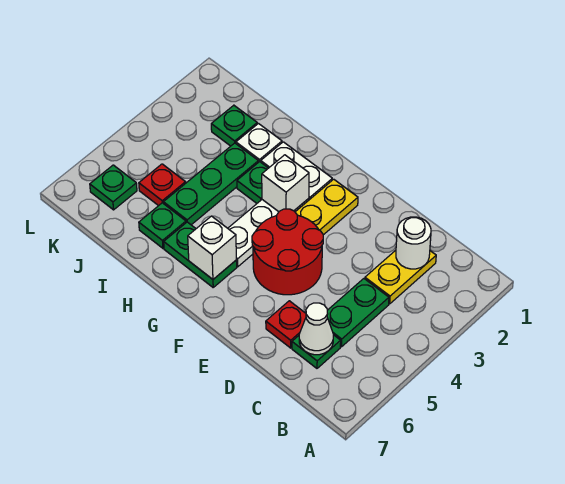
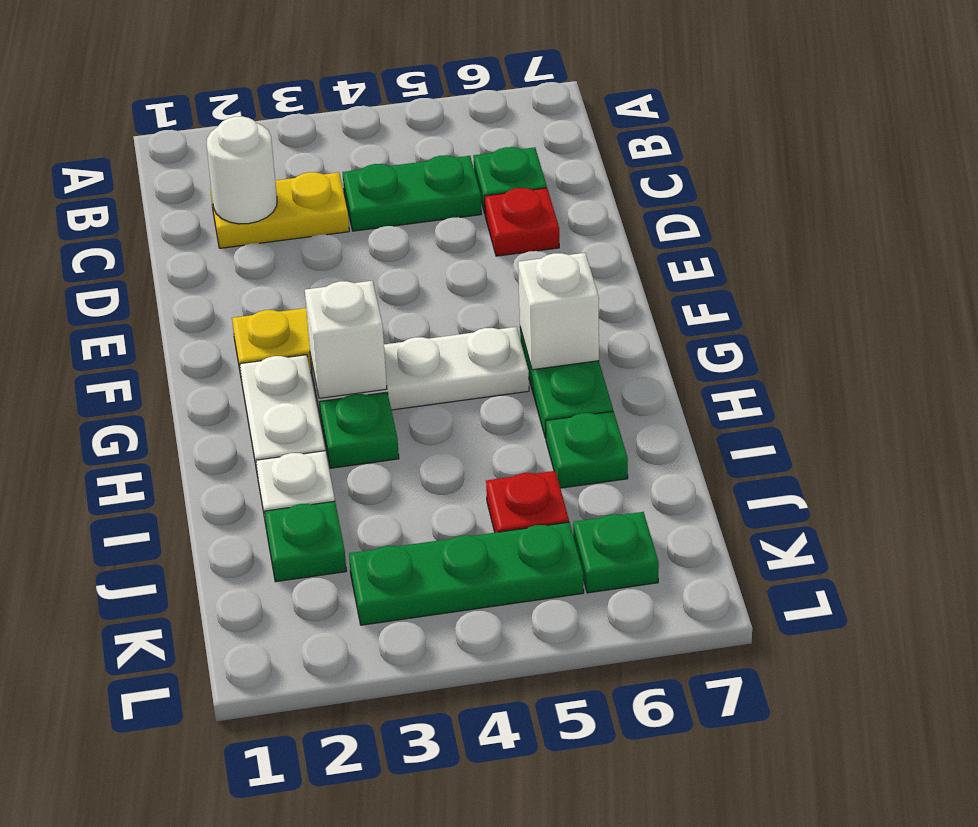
white 1x1 cone [299,303,333,355] -> none
red 2x2 round brick [252,209,323,295] -> none
green 1x3 plate [163,143,258,225] -> green 1x3 plate moved to [349,522,584,625]

